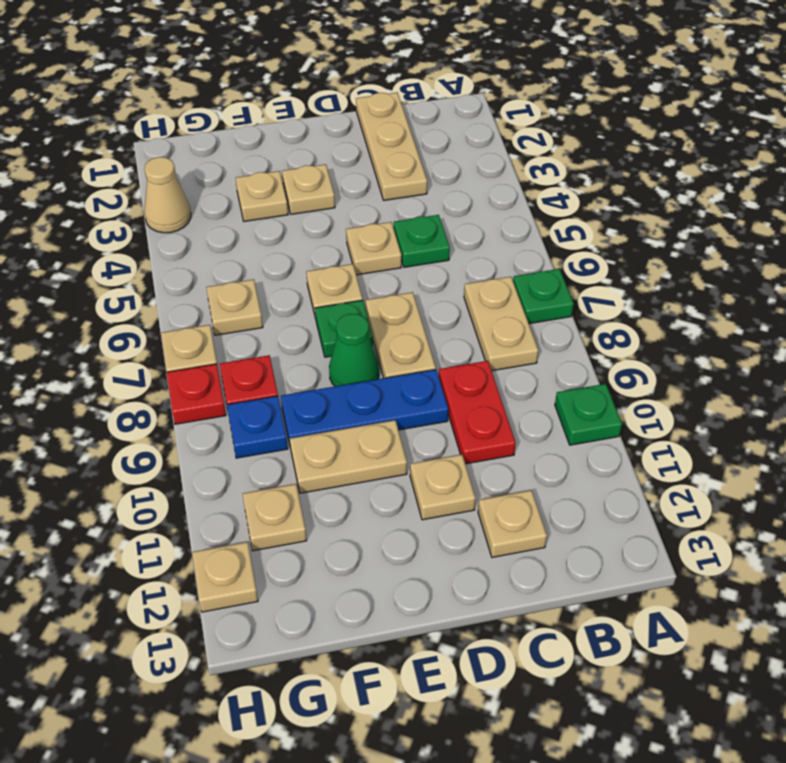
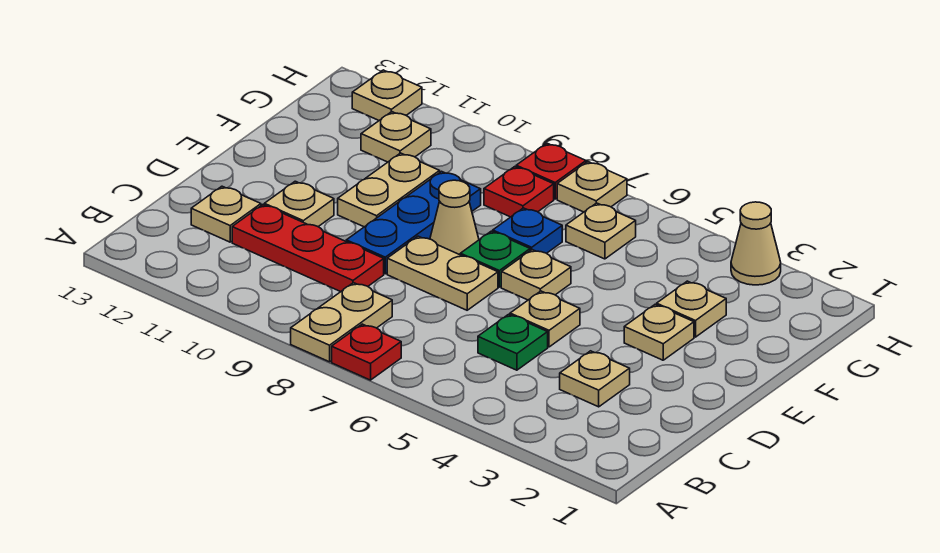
green 1x1 plate [513,269,574,324] -> red 1x1 plate [332,324,401,380]
green 1x1 plate [555,384,622,445] -> none
tan 1x2 plate [464,277,538,371] -> tan 1x2 plate turned to [291,283,392,362]
tan 1x3 plate [356,92,427,200] -> tan 1x1 plate [560,351,630,407]
red 1x2 plate [439,361,516,464] -> red 1x3 plate [232,205,384,292]
green 1x1 cone [329,314,379,386] -> tan 1x1 cone [430,180,479,254]
blue 1x1 plate [227,396,288,458] -> blue 1x1 plate moved to [493,208,562,253]

